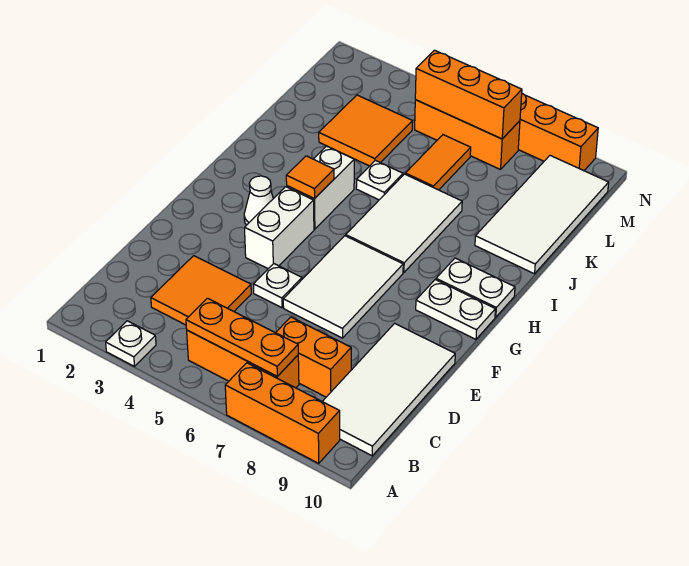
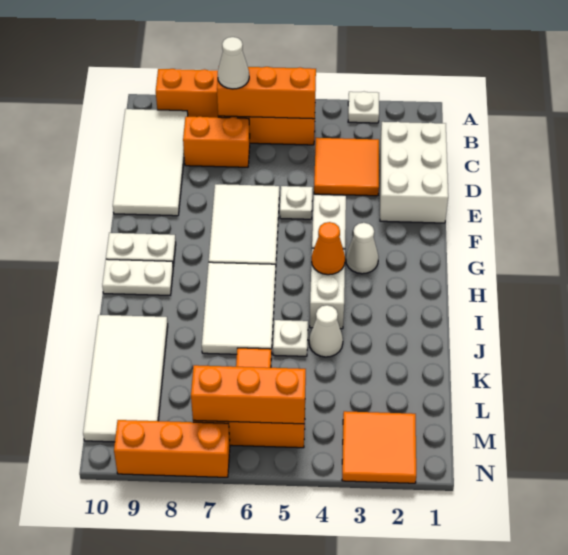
orange 1x3 plate [186,298,298,376] -> orange 1x3 brick [217,67,316,119]
none -> white 1x1 cone [218,37,249,89]
none -> white 2x3 brick [380,122,448,223]
orange 1x1 tile [286,156,334,199] -> orange 1x1 cone [312,222,345,275]
none -> white 1x1 cone [309,305,343,357]
orange 2x2 tile [319,95,413,166] -> orange 2x2 tile moved to [342,411,416,483]

